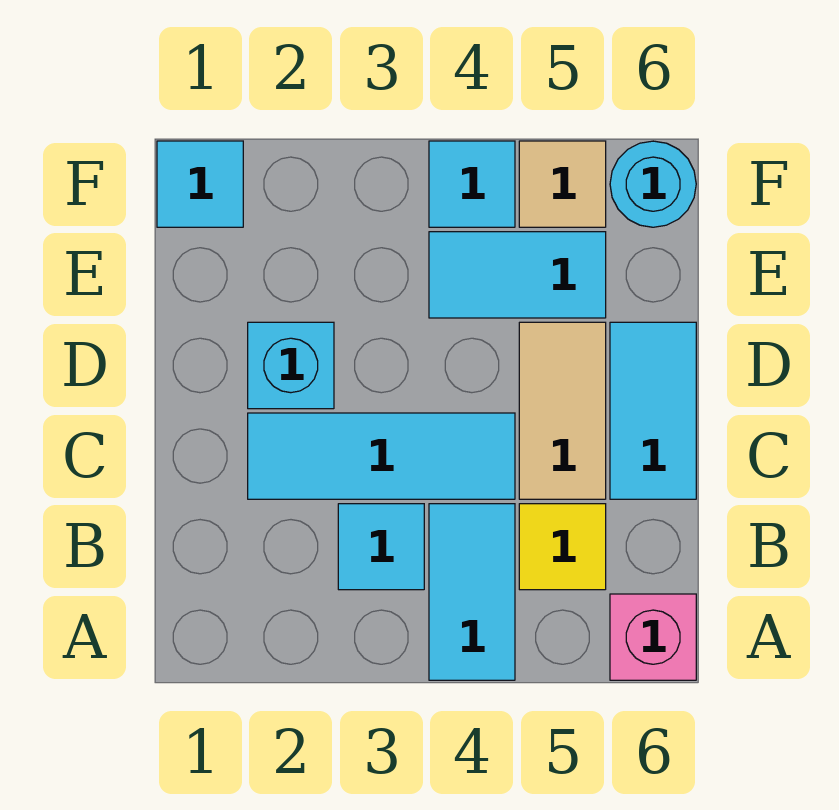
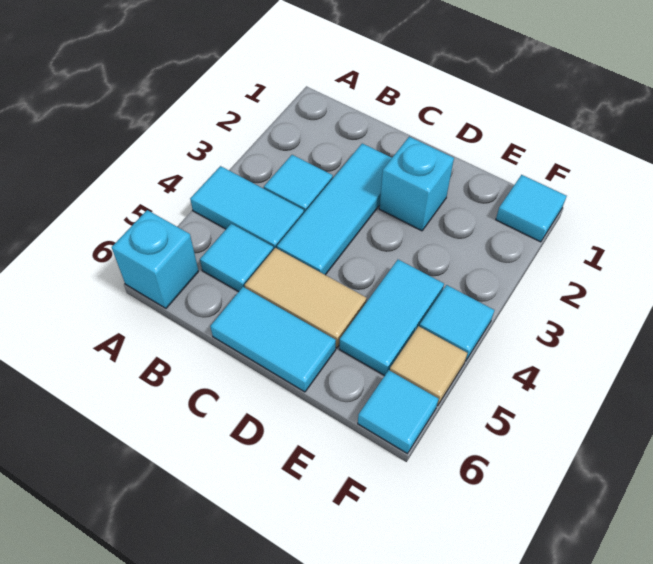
pink 1x1 brick [610,594,696,680] -> cyan 1x1 brick [112,210,199,308]
yellow 1x1 tile [519,504,606,590] -> cyan 1x1 tile [200,224,273,292]
cyan 1x1 round brick [610,141,696,227] -> cyan 1x1 tile [358,370,438,454]

